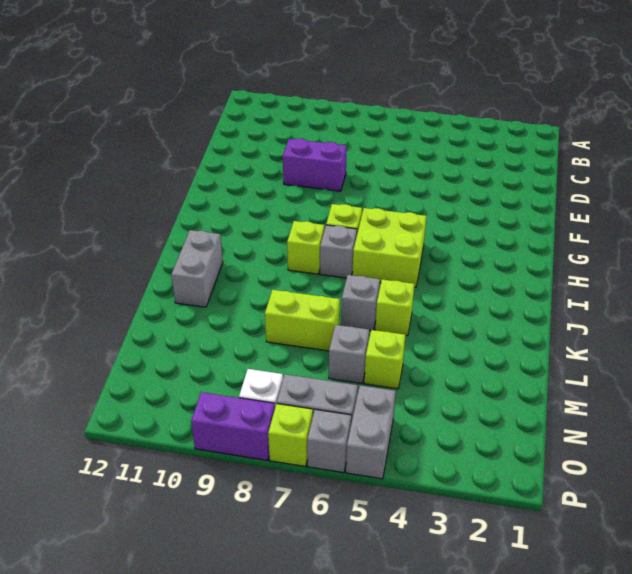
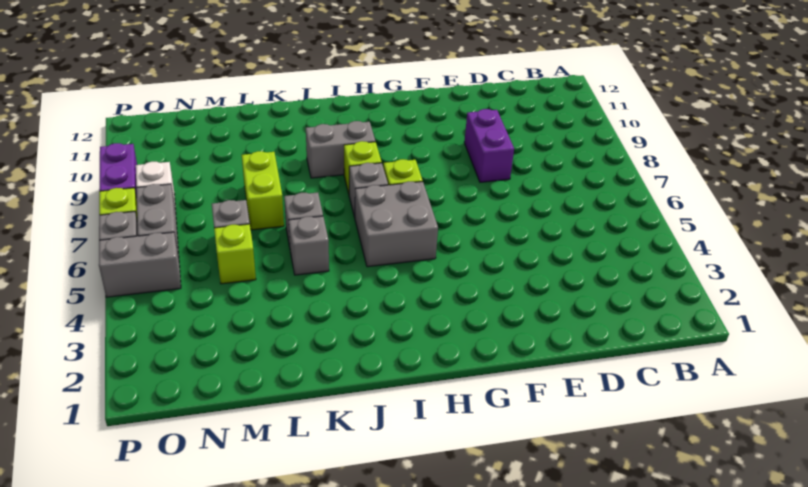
lime 2x2 brick [353,208,427,287] -> grey 2x2 brick [355,181,438,267]
grey 1x2 brick [171,230,223,307] -> grey 1x2 brick moved to [306,121,375,178]
lime 1x1 brick [375,279,415,336] -> grey 1x1 brick [289,216,329,275]

